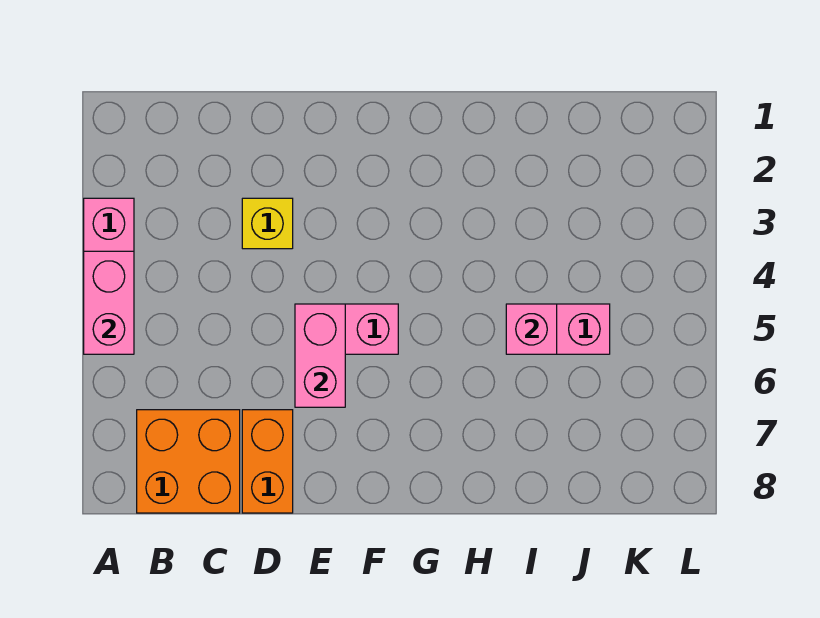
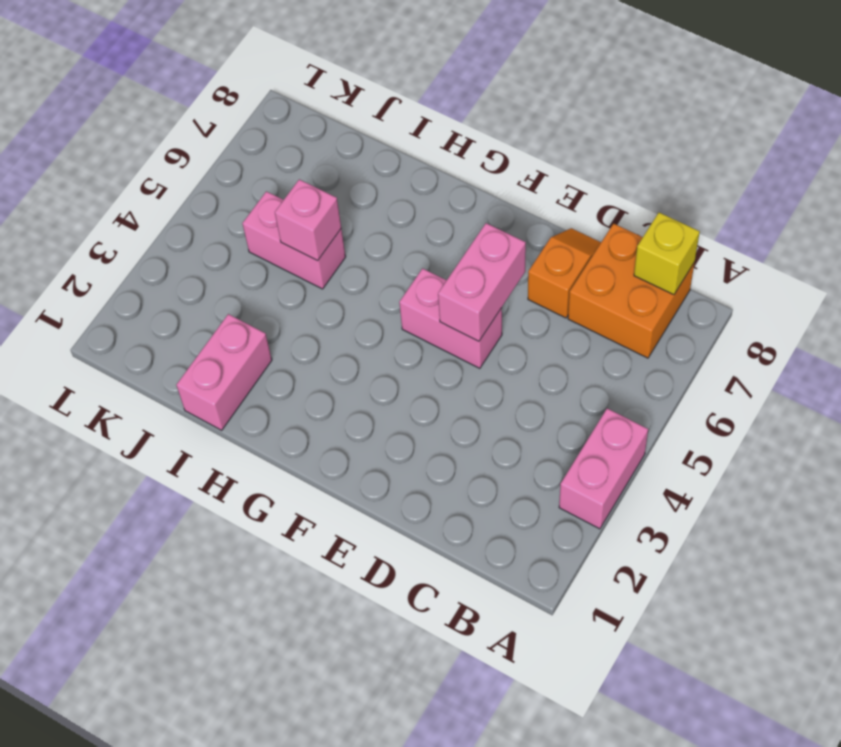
pink 1x2 brick [84,251,134,354] -> pink 1x2 brick moved to [176,314,272,430]
yellow 1x1 brick [242,198,293,249] -> yellow 1x1 brick moved to [634,213,700,295]
orange 1x2 brick [242,410,293,513] -> orange 1x2 slope [528,228,601,318]

